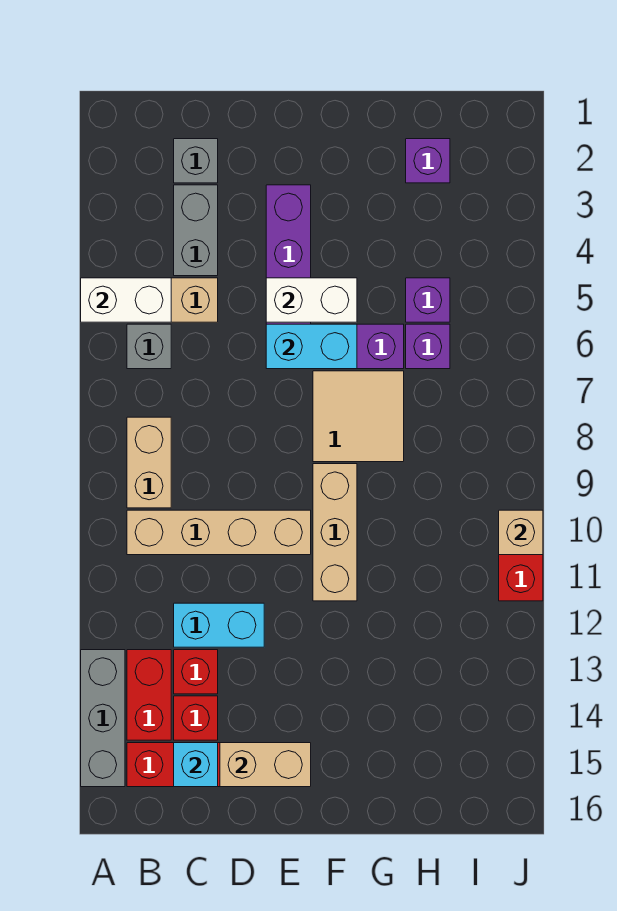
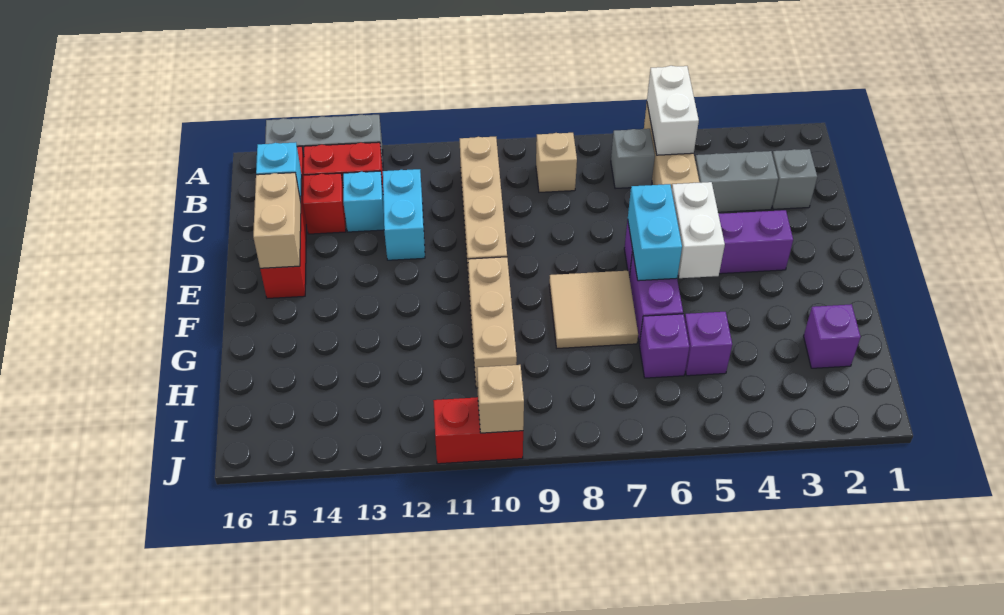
tan 1x2 brick [127,417,171,508] -> tan 1x1 brick [536,133,577,192]
red 1x1 brick [174,650,218,694] -> cyan 1x1 brick [343,171,384,232]
tan 1x3 brick [313,464,357,601] -> tan 1x3 brick turned to [468,257,517,388]

